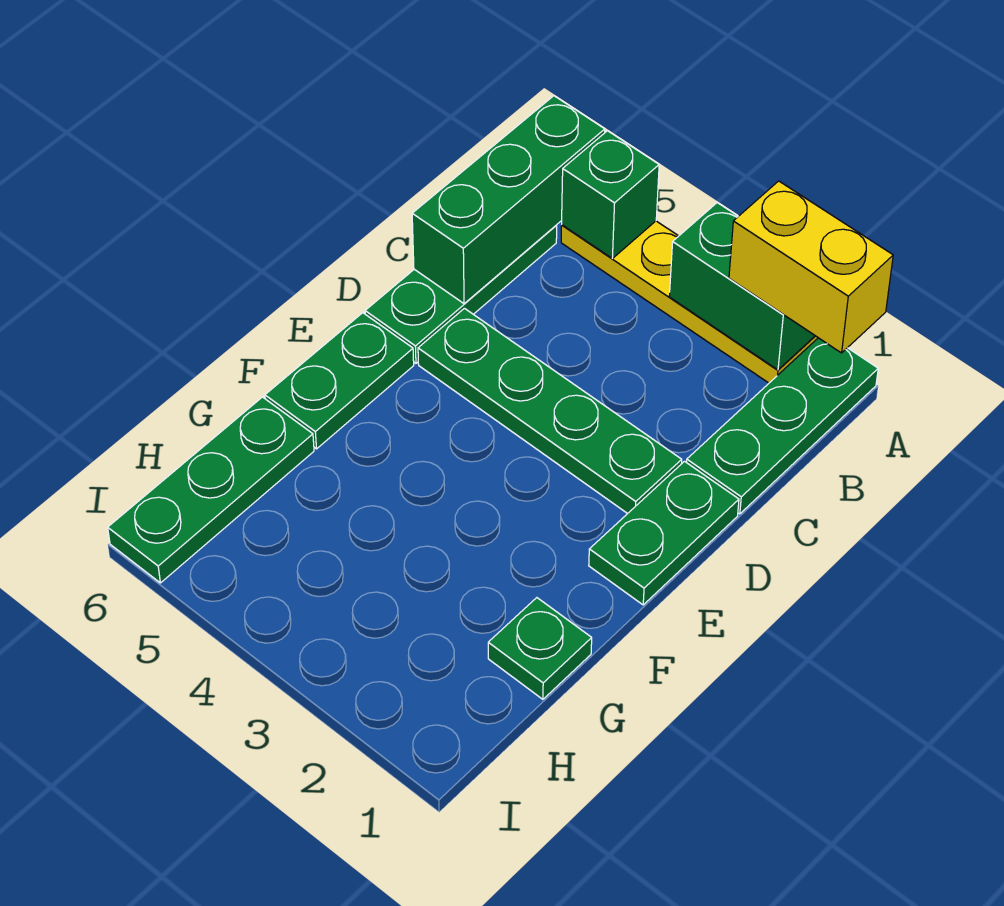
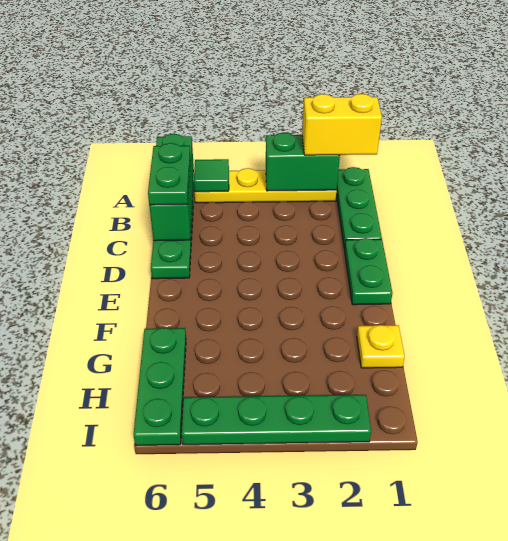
green 1x1 brick [562,131,659,258] -> green 1x1 tile [194,159,229,192]
green 1x4 plate [418,308,682,514] -> green 1x4 plate moved to [182,395,371,445]
green 1x2 plate [265,313,414,449] -> green 1x2 plate moved to [148,143,190,205]
green 1x1 plate [488,598,592,699] -> yellow 1x1 plate [357,325,405,368]

